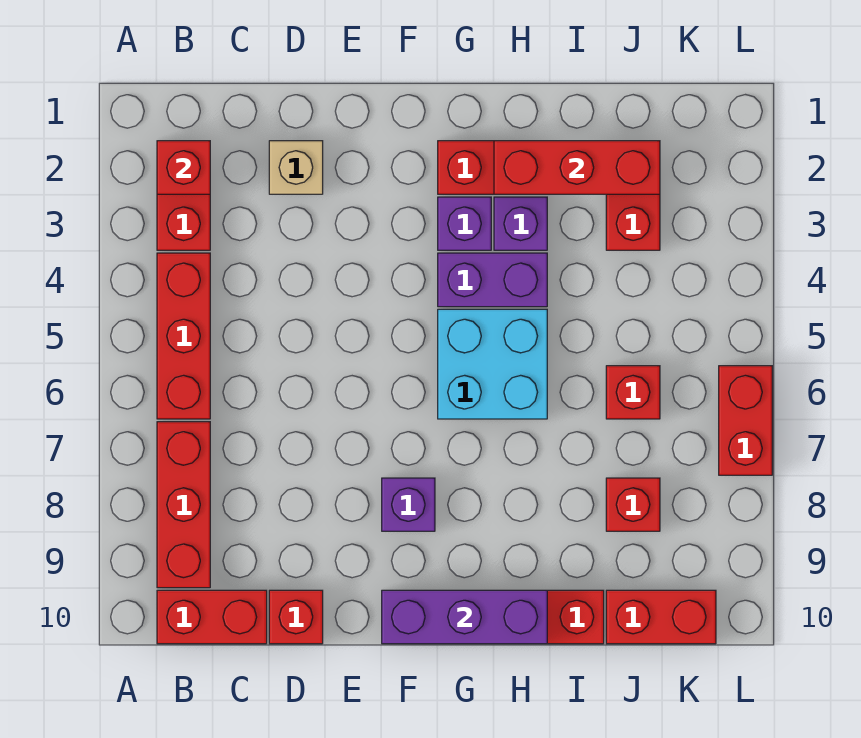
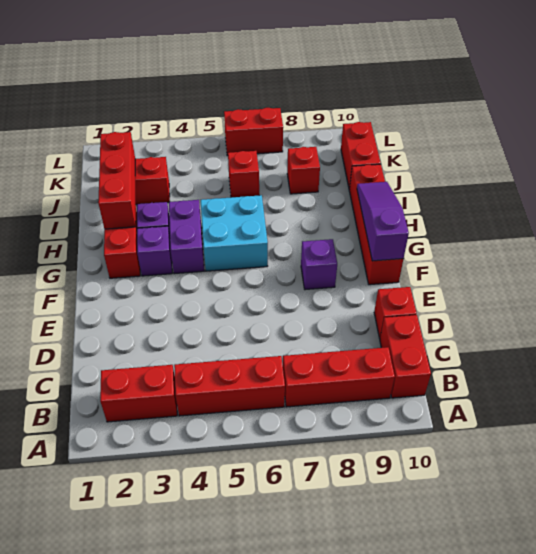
red 1x1 brick [157,141,210,194] -> none
tan 1x1 brick [269,141,323,194] -> none
purple 1x3 brick [382,590,547,644] -> purple 1x3 slope [357,182,409,261]

